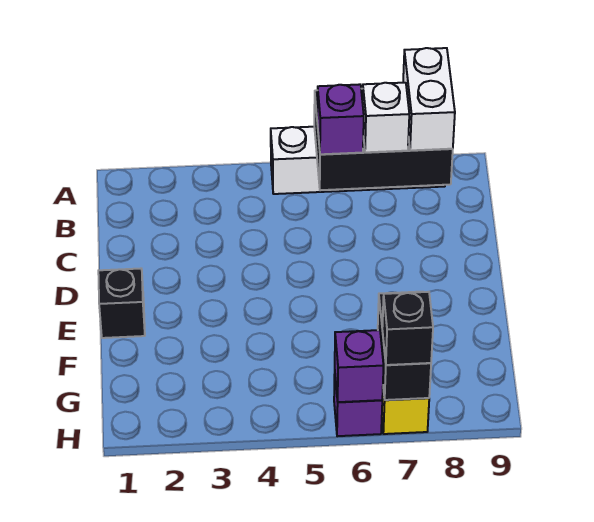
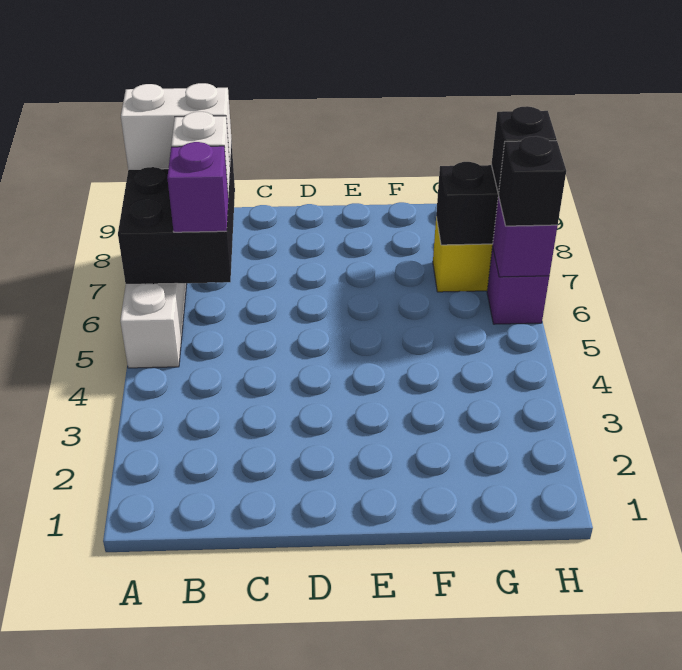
black 1x1 brick [98,269,145,338] -> black 1x1 brick moved to [499,136,566,226]

